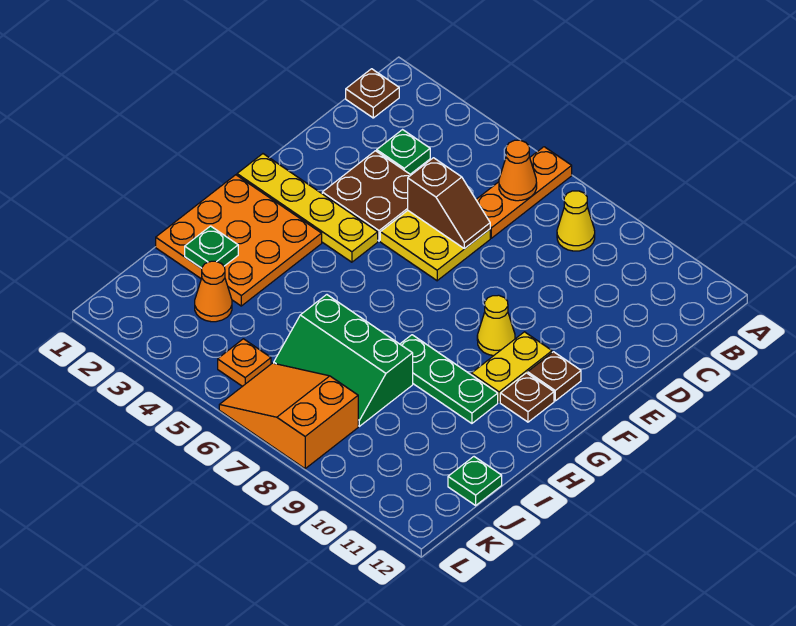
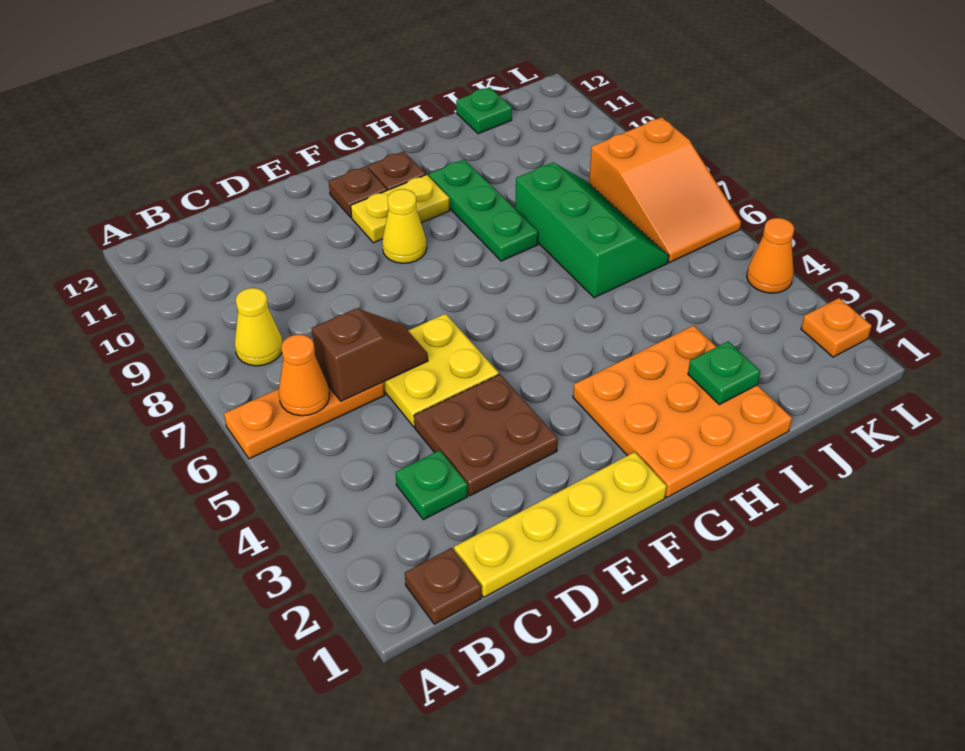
brown 1x2 slope [408,158,490,249] -> brown 1x2 slope turned to [312,308,428,401]
yellow 1x4 plate [237,154,378,262] -> yellow 1x4 plate turned to [454,452,667,597]
orange 1x1 cone [195,261,232,322] -> orange 1x1 cone moved to [747,218,794,293]
orange 1x1 plate [218,339,271,386] -> orange 1x1 plate moved to [801,298,872,357]

